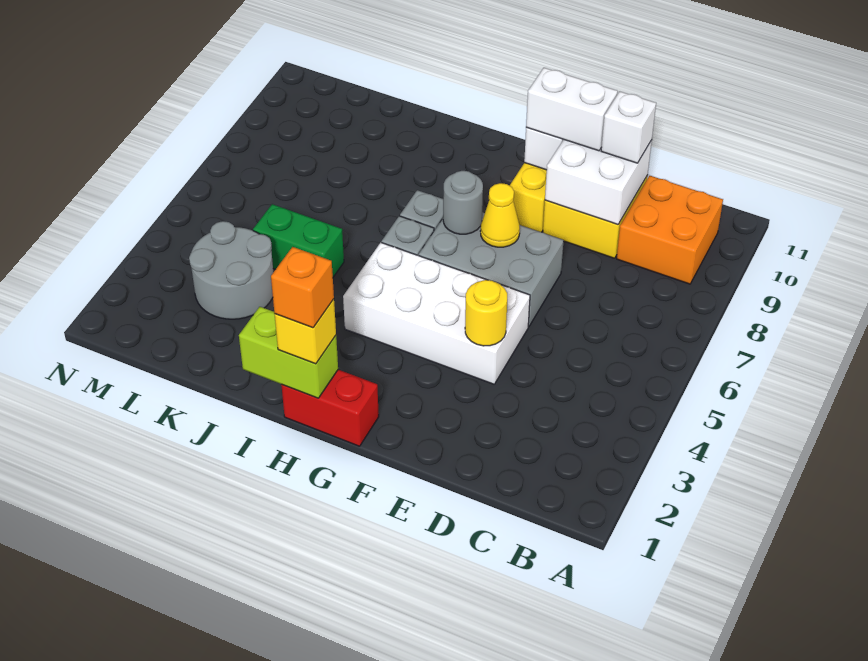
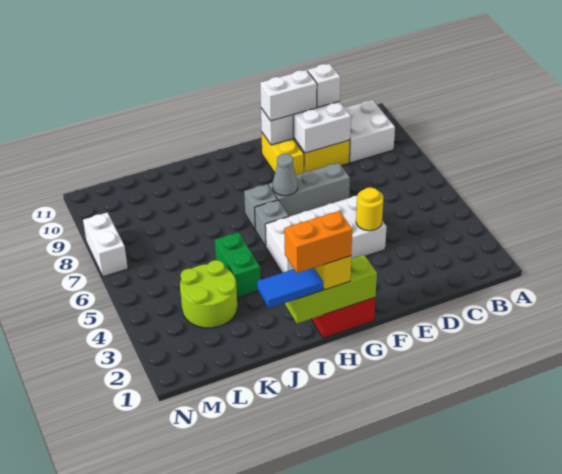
orange 2x2 brick [617,176,723,284] -> white 2x2 brick [344,100,395,163]
grey 2x3 brick [419,212,564,327] -> grey 1x3 brick [269,163,350,216]
yellow 1x1 cone [480,183,520,247] -> none
grey 1x1 round brick [443,171,483,234] -> grey 1x1 cone [273,154,298,196]
lime 1x2 brick [239,307,338,398] -> lime 1x3 brick [285,255,377,324]
orange 1x1 brick [271,247,334,328] -> orange 1x2 brick [284,211,352,273]
none -> blue 1x2 tile [257,268,323,308]
green 1x2 brick [253,204,344,277] -> green 1x2 brick turned to [214,232,261,298]
grey 2x2 round brick [189,221,273,319] -> lime 2x2 round brick [180,260,237,328]
none -> white 1x2 brick [83,212,128,277]

